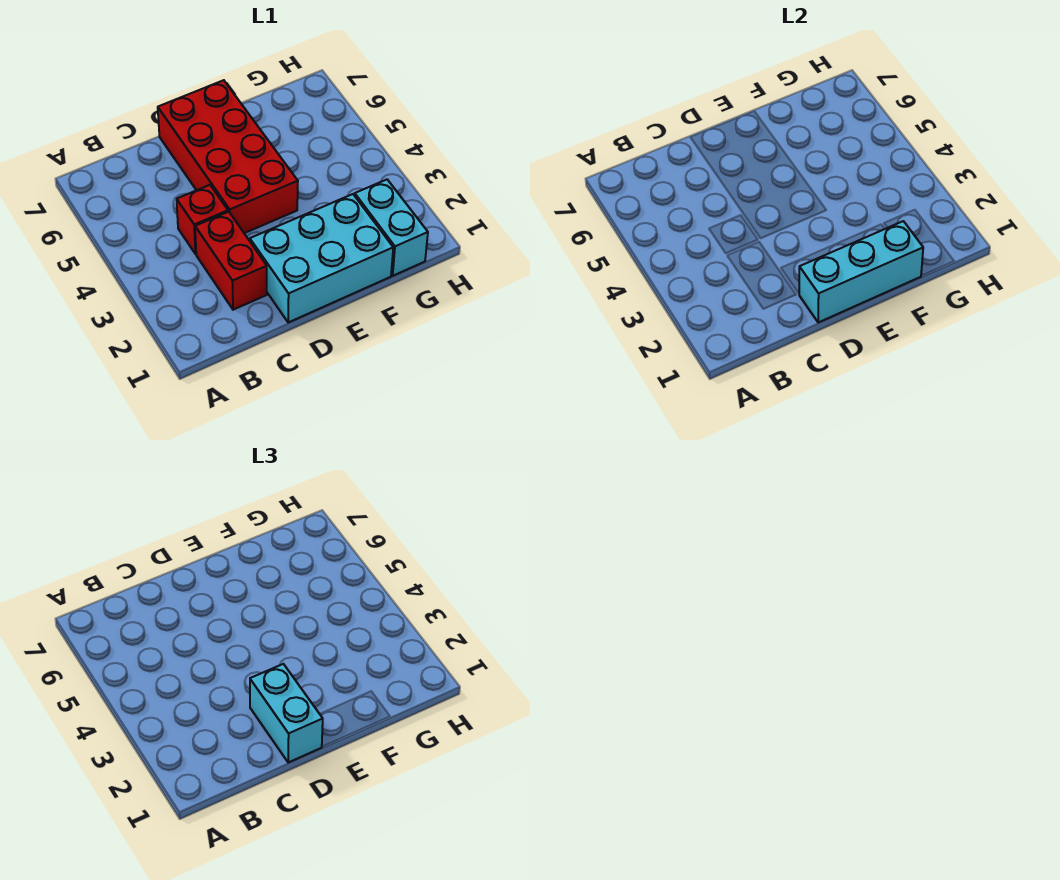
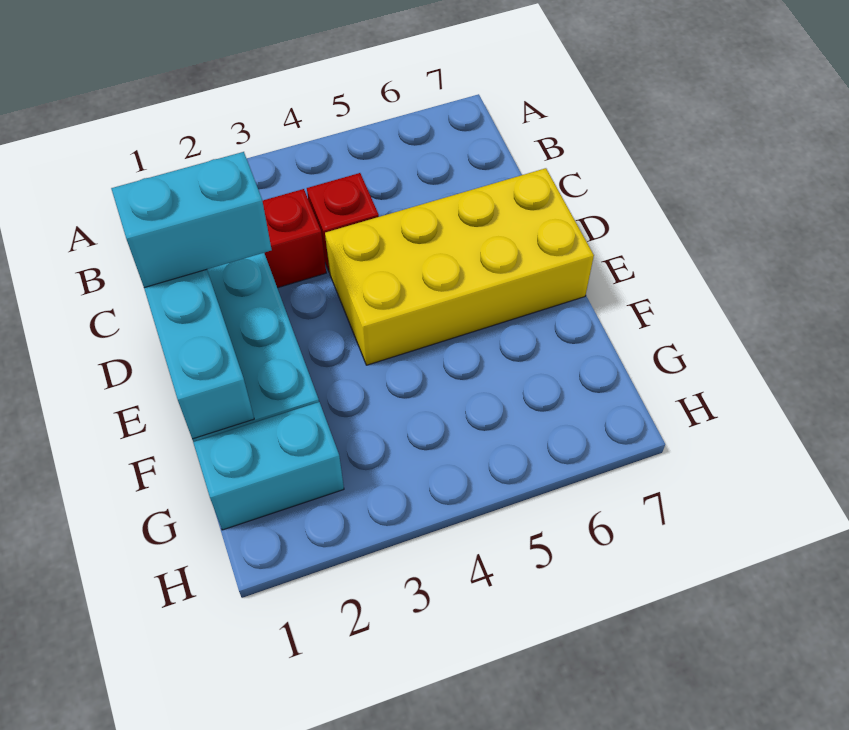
red 2x4 brick [158,80,298,233] -> yellow 2x4 brick [325,168,594,365]

